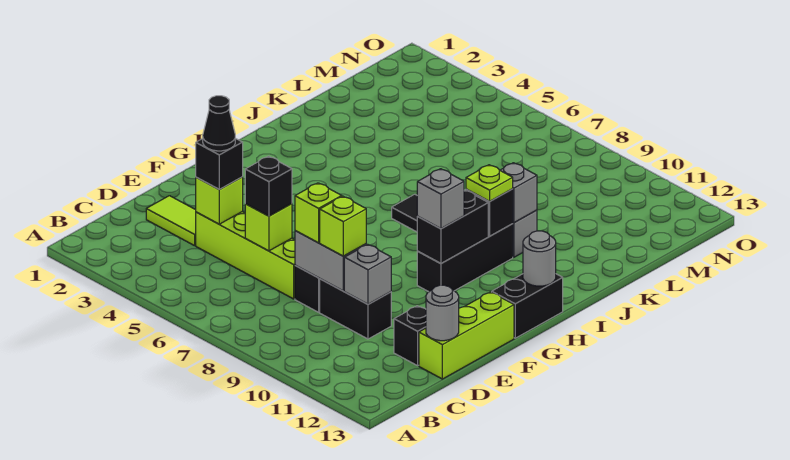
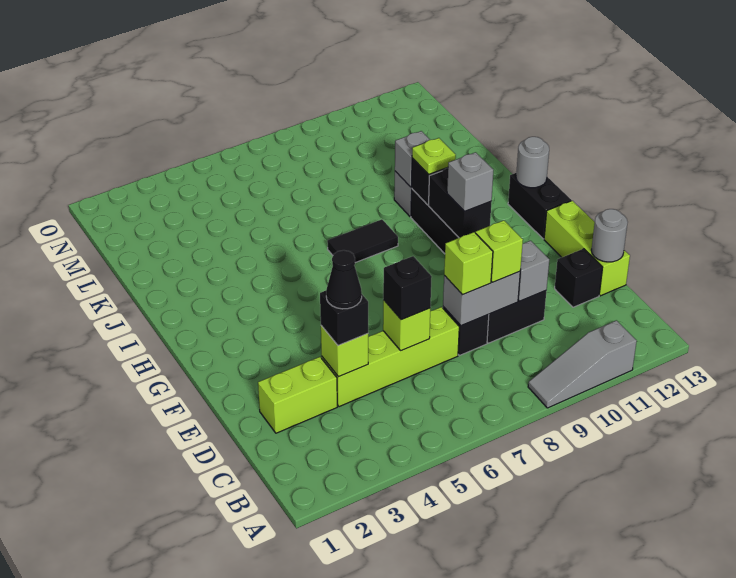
none -> grey 1x3 slope [528,320,637,408]
lime 1x2 tile [146,196,196,246] -> lime 1x2 brick [258,357,337,433]

